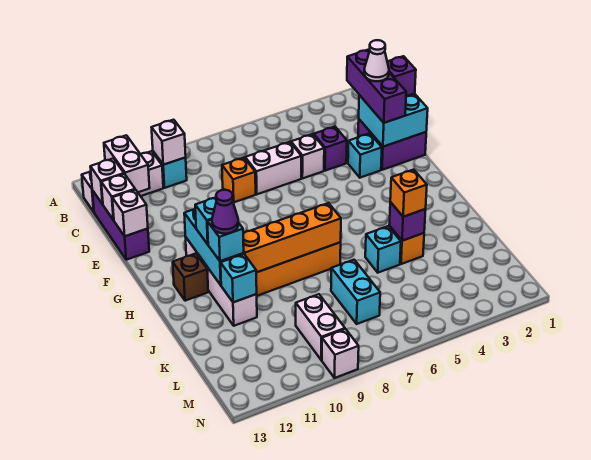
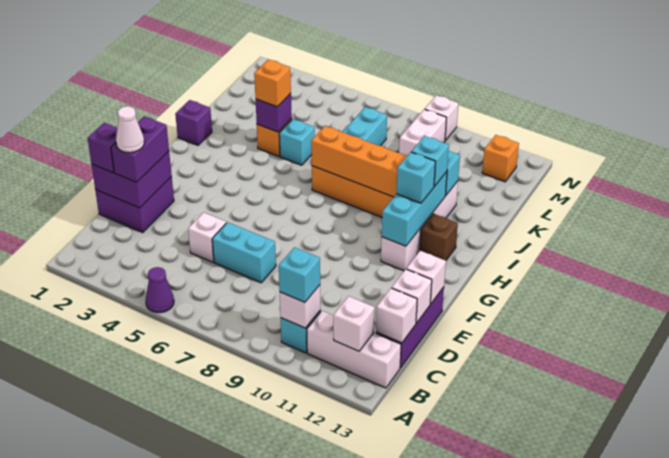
white 1x2 brick [104,135,150,192] -> white 1x1 brick [333,296,375,351]
purple 1x3 brick [347,50,406,123] -> purple 1x2 brick [111,116,169,182]
cyan 2x2 brick [359,94,428,147] -> purple 2x2 brick [92,151,172,208]
purple 1x1 brick [314,127,347,171] -> purple 1x1 brick moved to [175,100,212,145]
white 1x2 brick [245,142,301,194] -> cyan 1x2 brick [212,222,276,283]
orange 1x1 brick [222,158,256,202] -> orange 1x1 brick moved to [482,135,519,182]
cyan 1x1 brick [348,133,382,178] -> cyan 1x1 brick moved to [279,247,320,302]
purple 1x1 cone [212,190,238,234] -> purple 1x1 cone moved to [146,267,174,313]

